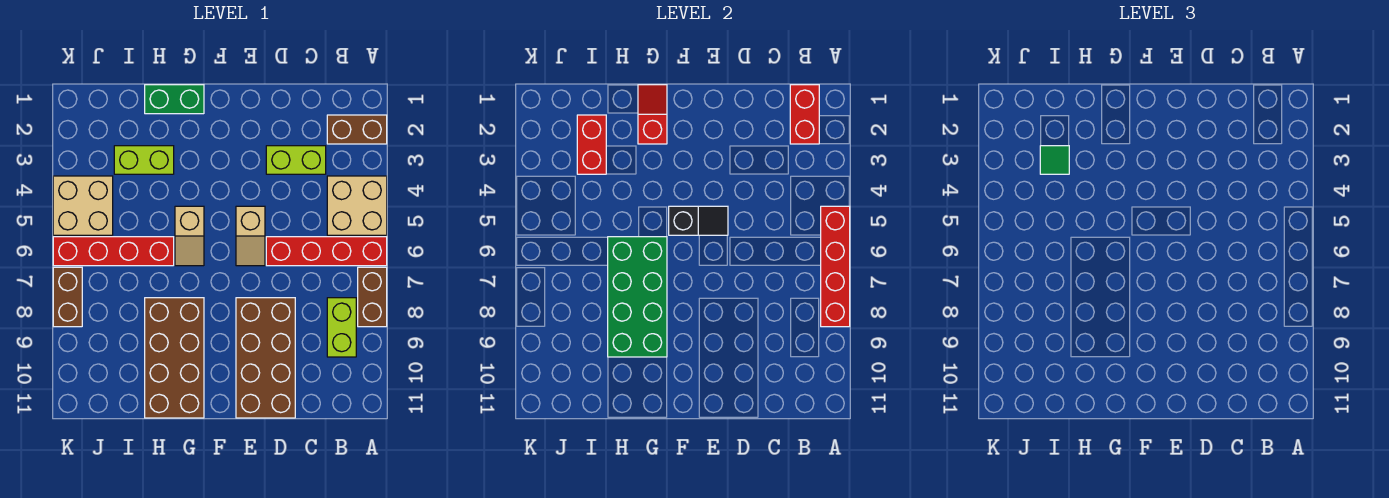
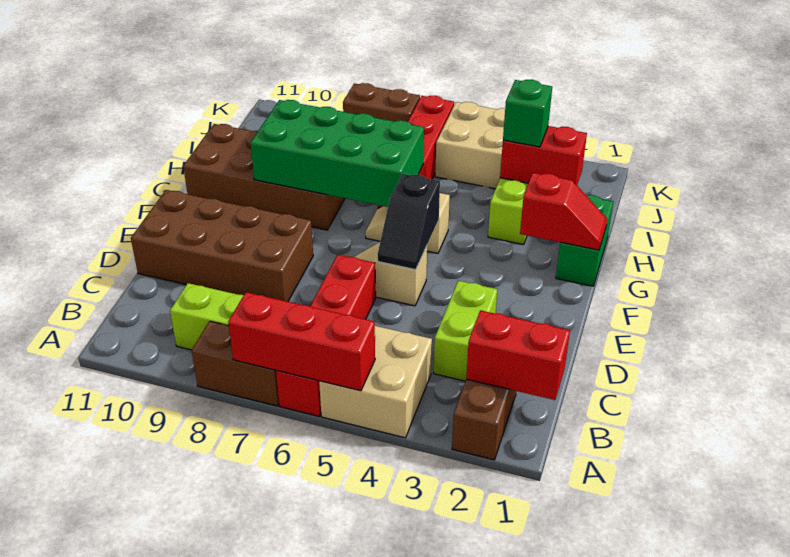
red 1x4 brick [821,206,850,327] -> red 1x3 brick [228,292,375,391]
green 1x1 tile [1040,146,1069,174] -> green 1x1 brick [503,80,552,147]

